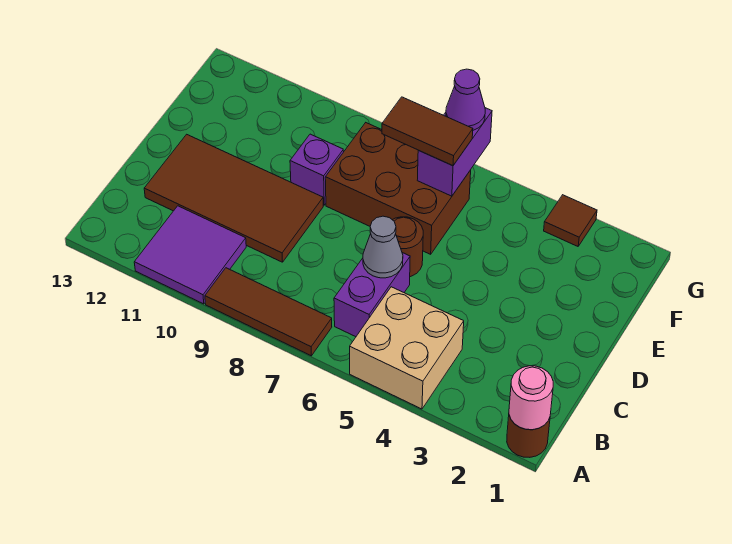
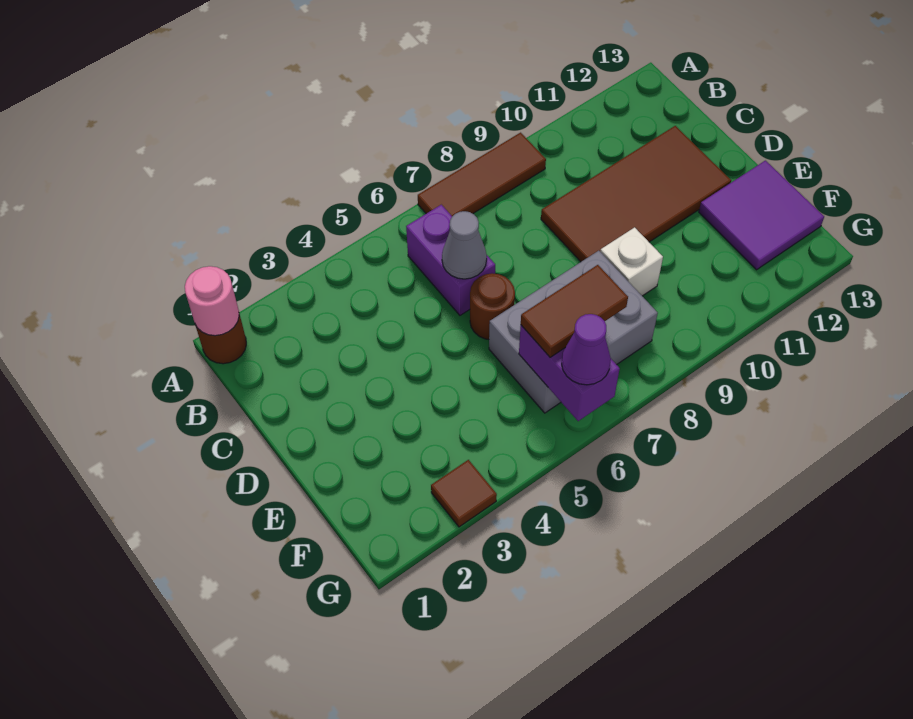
tan 2x2 brick [350,287,464,409] -> none
purple 2x2 tile [134,206,246,304] -> purple 2x2 tile moved to [699,161,824,270]
brown 2x3 brick [325,123,471,254] -> grey 2x3 brick [489,251,658,413]
purple 1x1 brick [290,134,344,205] -> white 1x1 brick [600,227,663,296]

